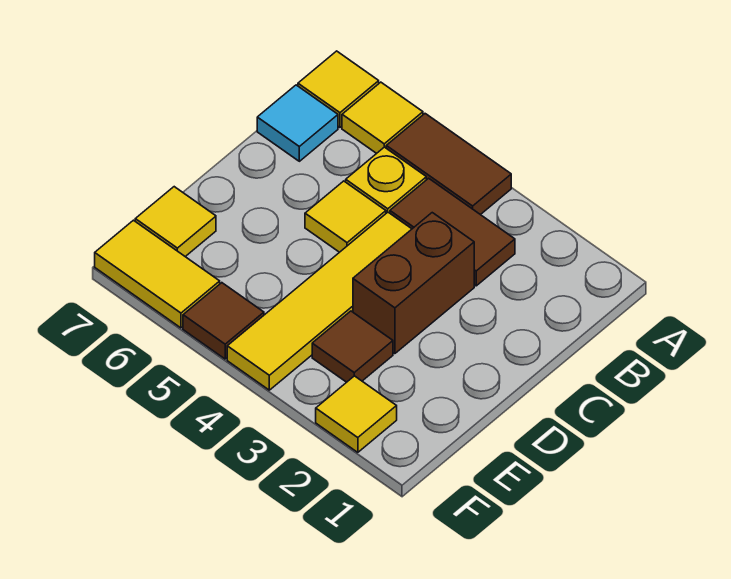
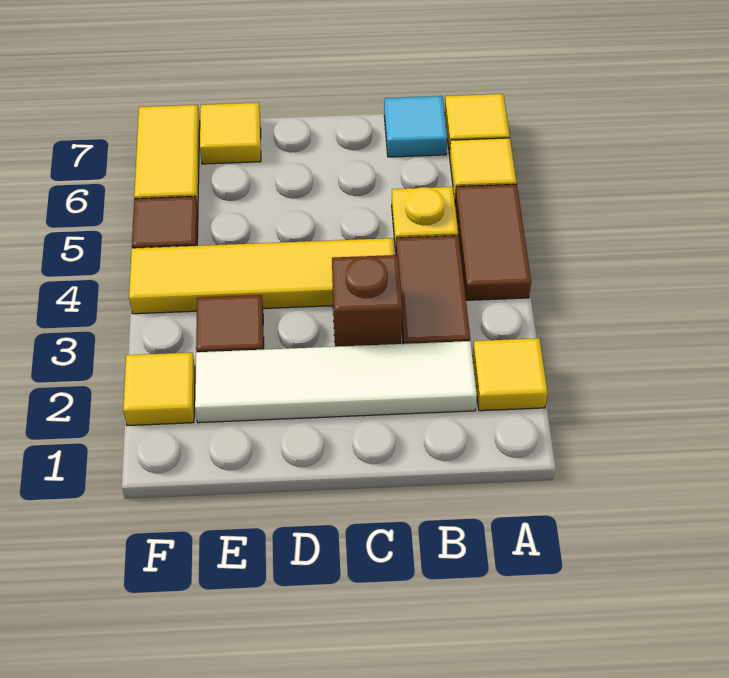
none -> white 1x4 tile [195,341,477,423]
brown 1x2 brick [353,213,474,354] -> brown 1x1 brick [332,255,402,347]
yellow 1x1 tile [305,181,386,252] -> yellow 1x1 tile moved to [472,338,548,411]

